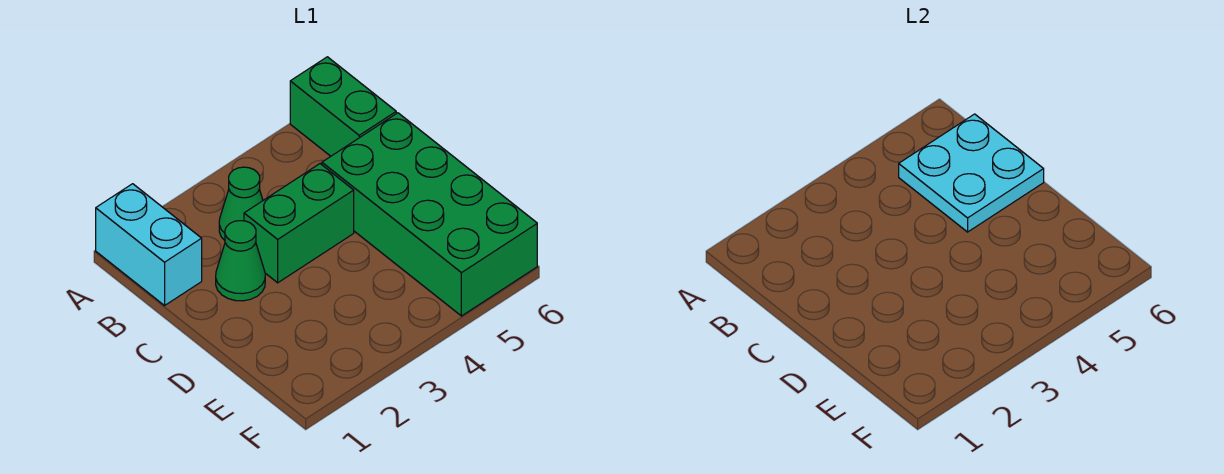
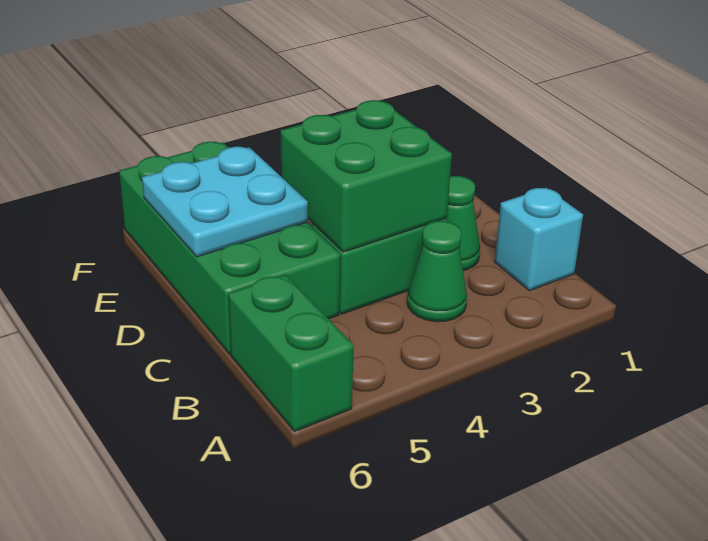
cyan 1x2 brick [96,184,202,305] -> cyan 1x1 brick [494,188,583,291]
cyan 2x2 plate [899,114,1044,232] -> cyan 2x2 plate moved to [142,147,308,257]
none -> green 2x2 brick [281,100,452,252]

